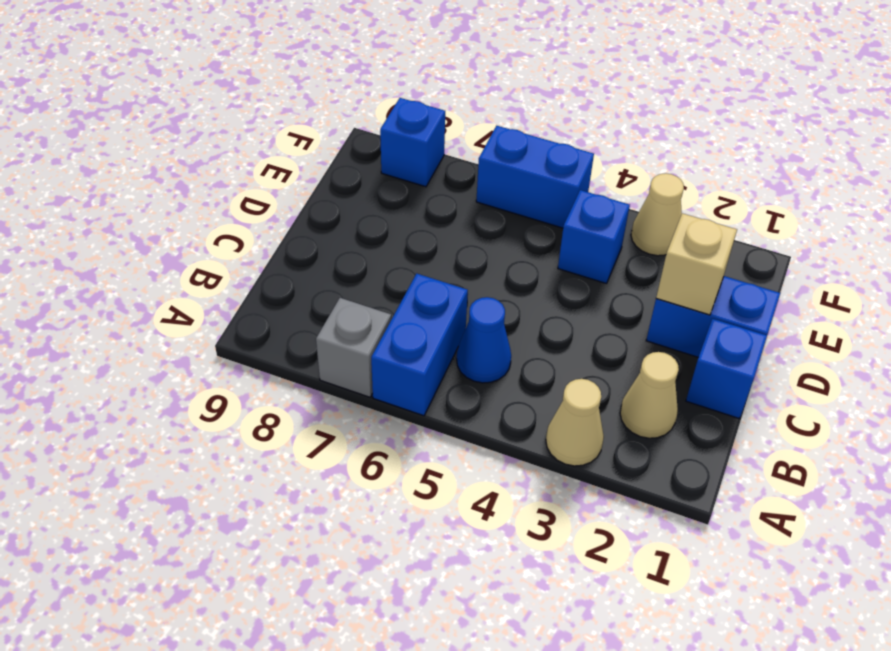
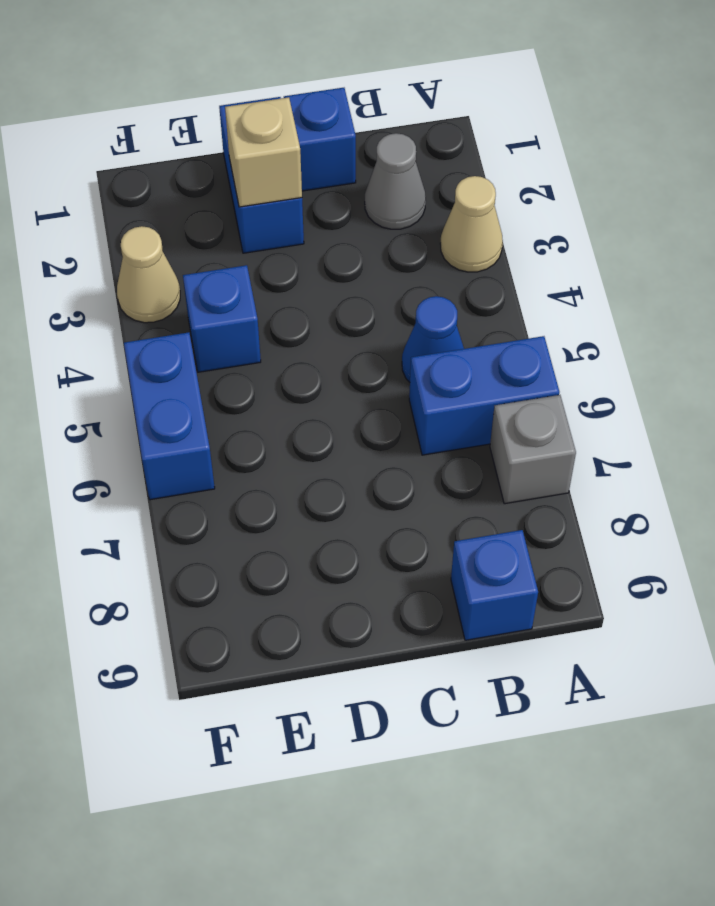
tan 1x1 cone [620,352,679,438] -> grey 1x1 cone [365,133,426,229]
blue 1x1 brick [380,98,445,187] -> blue 1x1 brick moved to [451,530,538,640]

